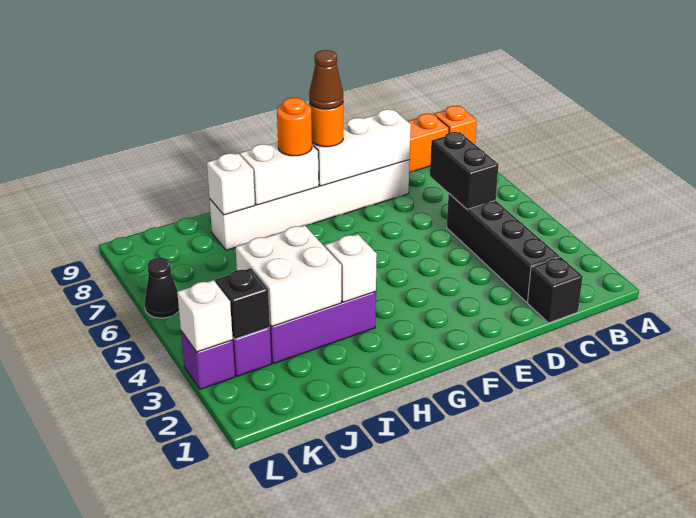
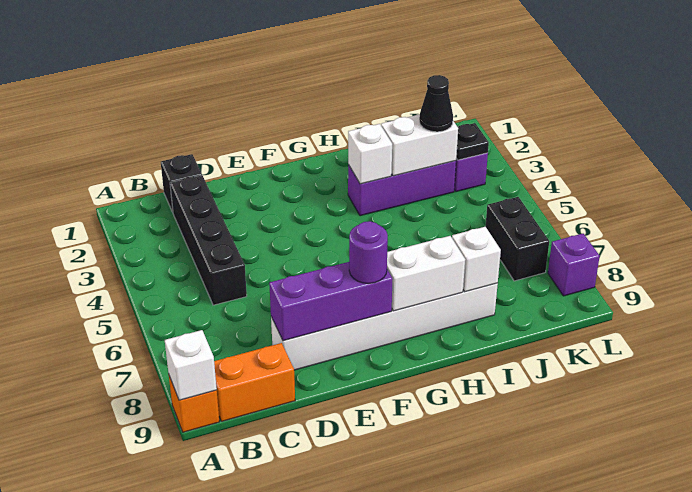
black 1x2 brick [430,132,499,209] -> black 1x2 brick moved to [485,197,549,281]
white 1x3 brick [312,109,411,186] -> purple 1x3 brick [269,262,393,341]
orange 1x1 round brick [309,103,343,147] -> purple 1x1 round brick [349,221,388,283]
brown 1x1 cone [309,50,343,109] -> none
orange 1x1 round brick [277,98,312,156] -> none
white 2x2 brick [235,225,341,327] -> white 1x2 brick [381,114,458,176]
black 1x1 brick [216,268,270,339] -> black 1x1 plate [456,123,489,160]
purple 1x1 brick [181,331,235,389] -> purple 1x1 brick moved to [548,234,600,296]
white 1x1 brick [177,280,233,352] -> white 1x1 brick moved to [165,330,217,400]
black 1x1 cone [144,257,179,318] -> black 1x1 cone moved to [419,75,453,132]

